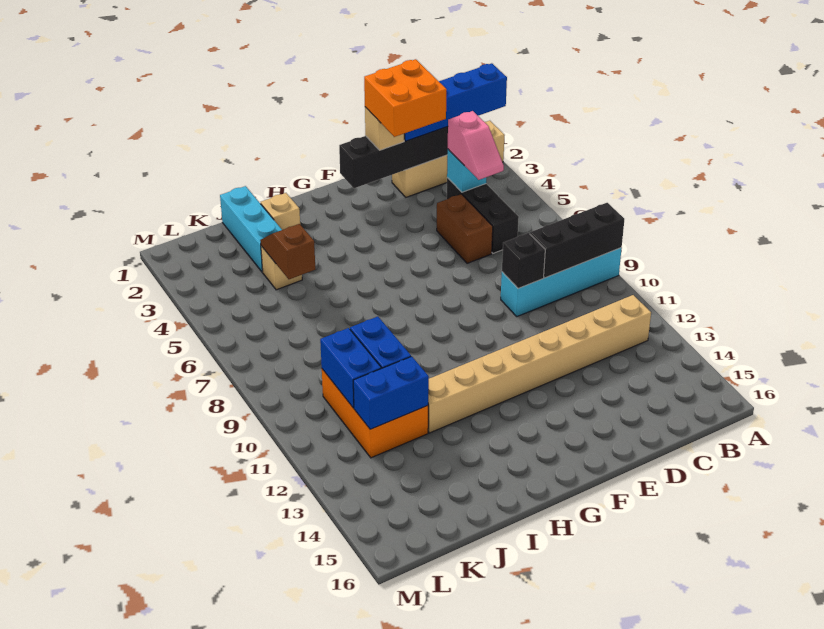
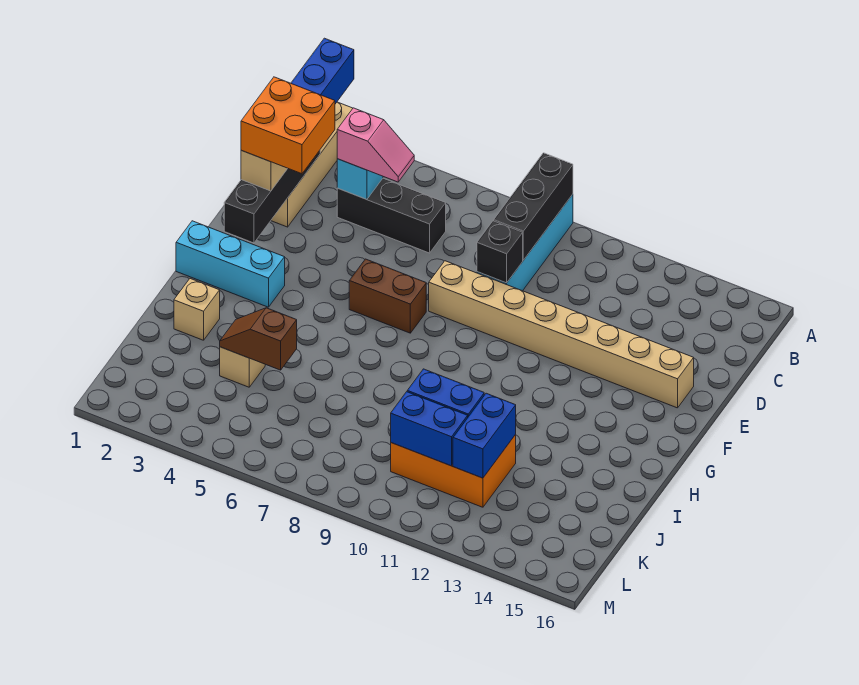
tan 1x8 brick [428,295,651,433] -> tan 1x8 brick turned to [429,261,694,408]
brown 1x2 brick [437,194,493,263] -> brown 1x2 brick moved to [349,259,426,333]
cyan 1x3 brick [220,186,282,272] -> cyan 1x3 brick moved to [176,221,285,307]

